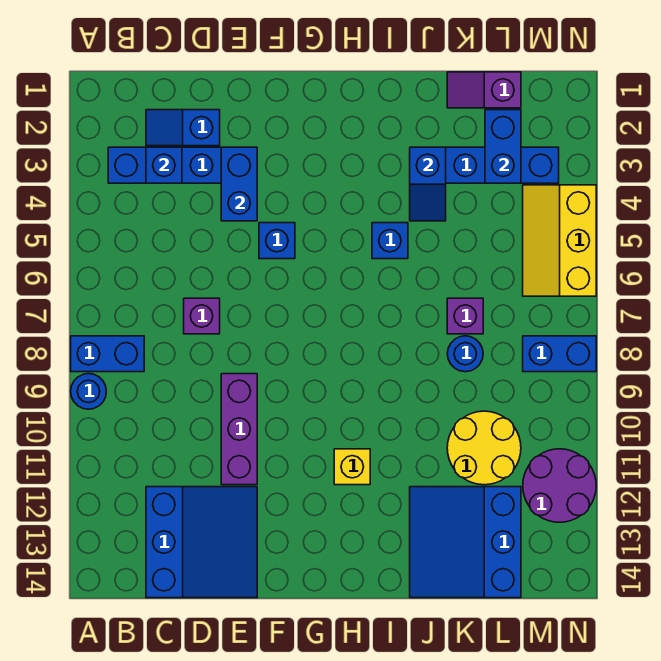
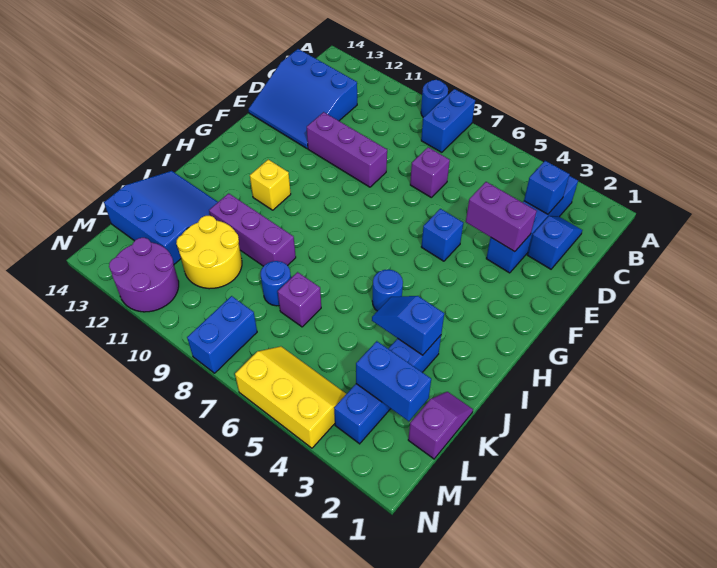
blue 1x2 brick [221,147,257,221] -> purple 1x2 brick [466,182,537,252]
blue 1x1 brick [372,223,408,259] -> blue 1x1 round brick [372,269,403,311]
none -> purple 1x3 brick [209,193,296,266]

